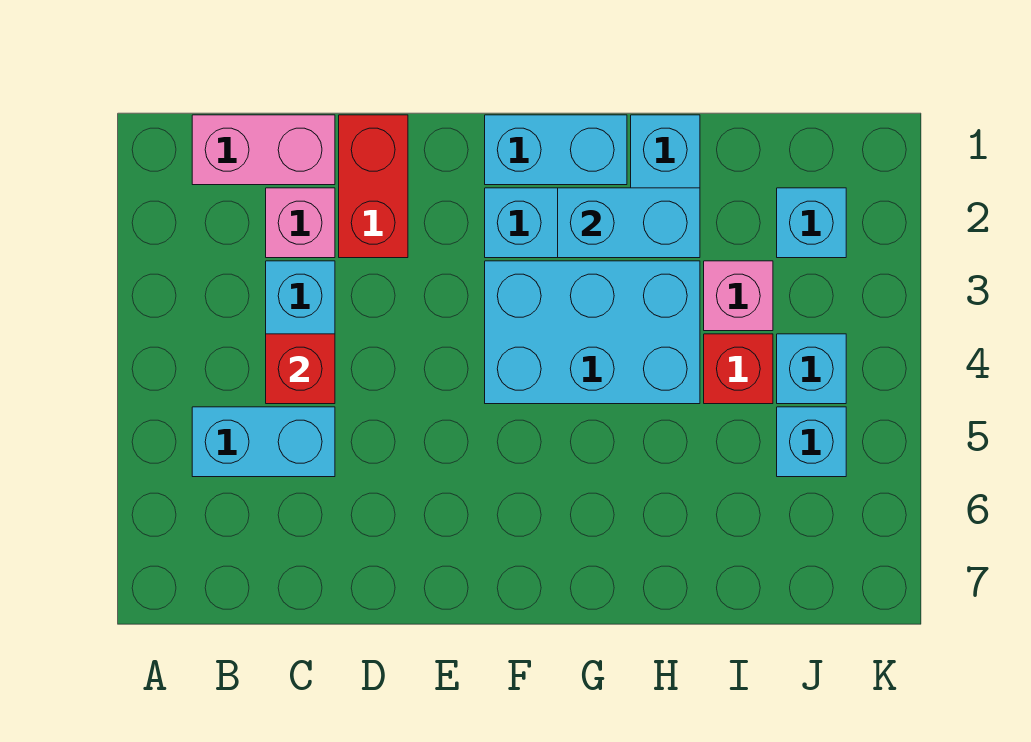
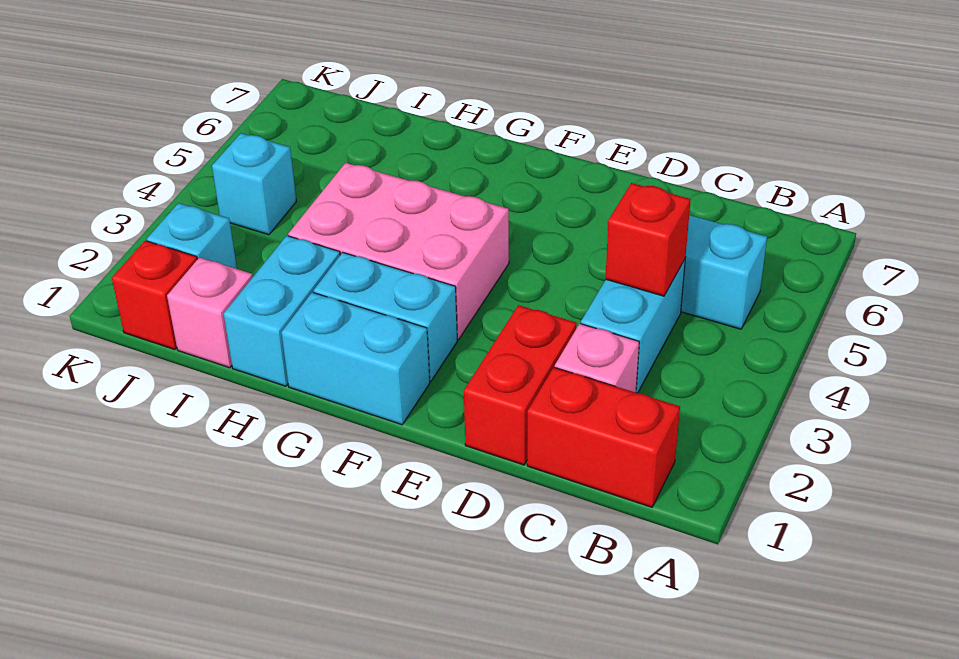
pink 1x2 brick [192,115,335,185] -> red 1x2 brick [527,367,680,507]
cyan 2x3 brick [485,261,700,404] -> pink 2x3 brick [288,163,509,339]
cyan 1x2 brick [558,188,700,258] -> none
pink 1x1 brick [704,261,773,331] -> pink 1x1 brick moved to [167,257,253,368]
red 1x1 brick [704,334,773,404] -> red 1x1 brick moved to [112,241,197,350]
cyan 1x1 brick [777,407,846,477] -> none

